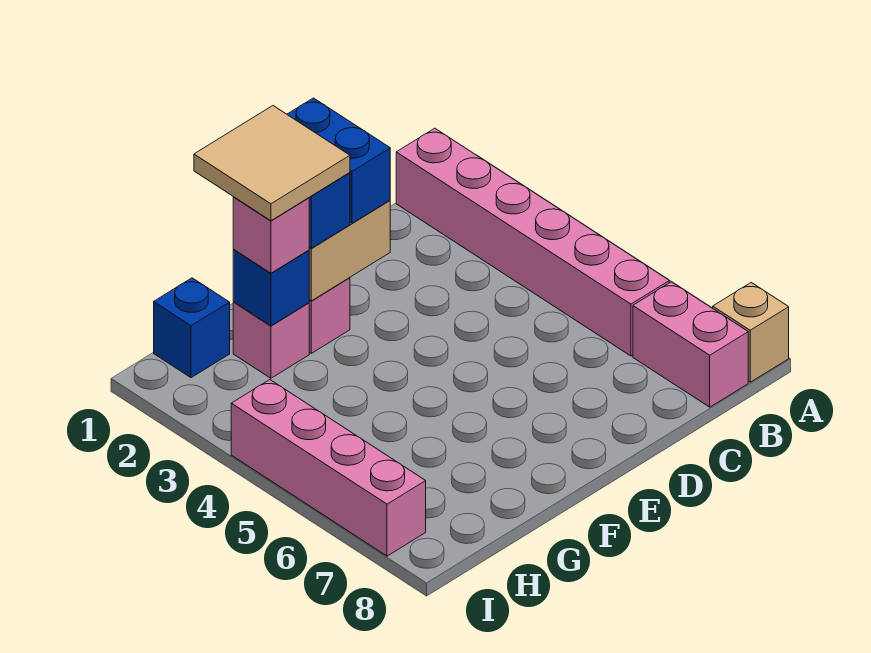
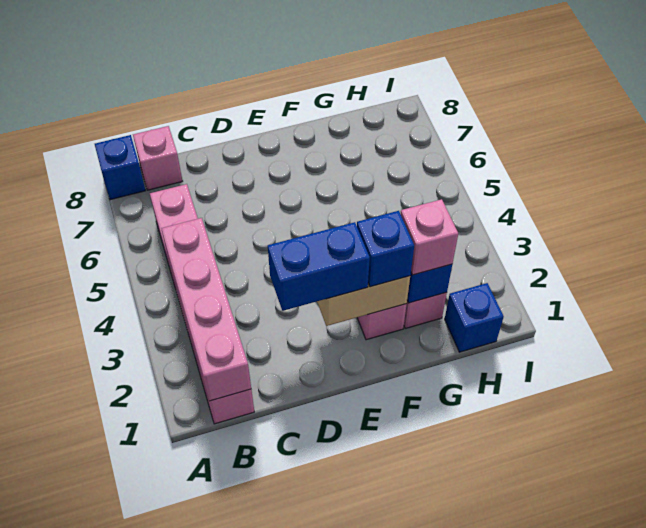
tan 1x1 brick [713,283,789,382] -> blue 1x1 brick [95,135,145,200]
pink 1x2 brick [633,282,748,407] -> pink 1x1 brick [133,126,182,190]
blue 1x2 brick [287,98,390,223] -> blue 1x2 brick turned to [268,222,370,311]
tan 2x2 tile [194,106,350,221] -> none
pink 1x4 brick [231,380,426,556] -> pink 1x4 brick moved to [161,218,251,401]

